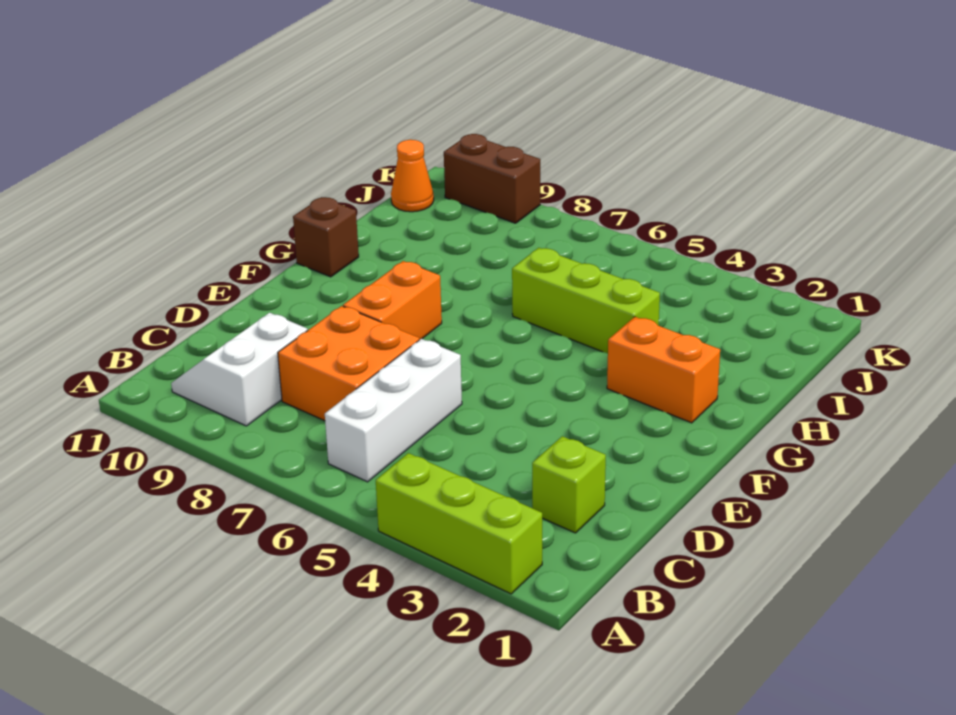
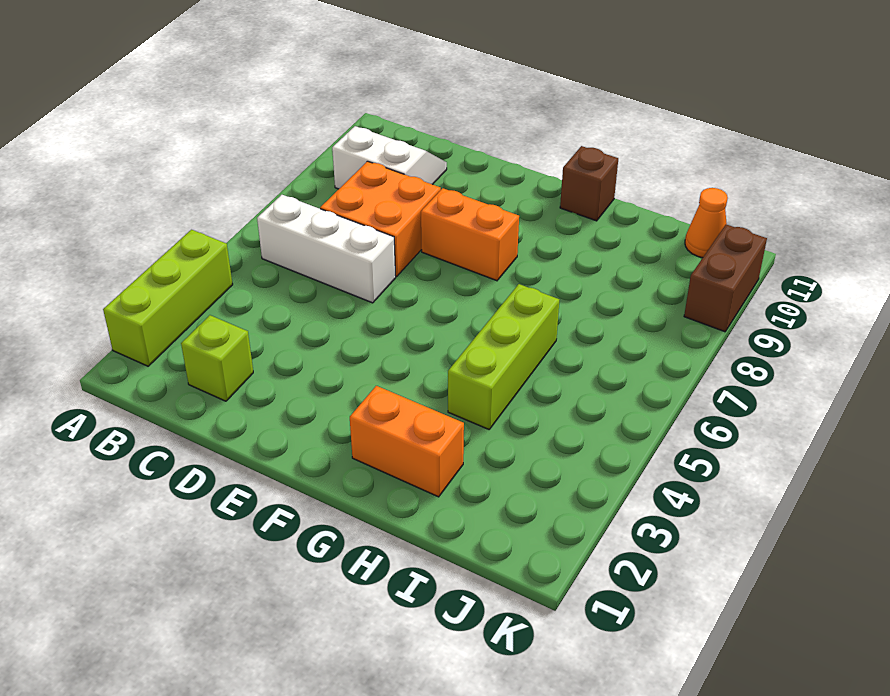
orange 1x2 brick [607,317,720,423] -> orange 1x2 brick turned to [350,386,464,497]

